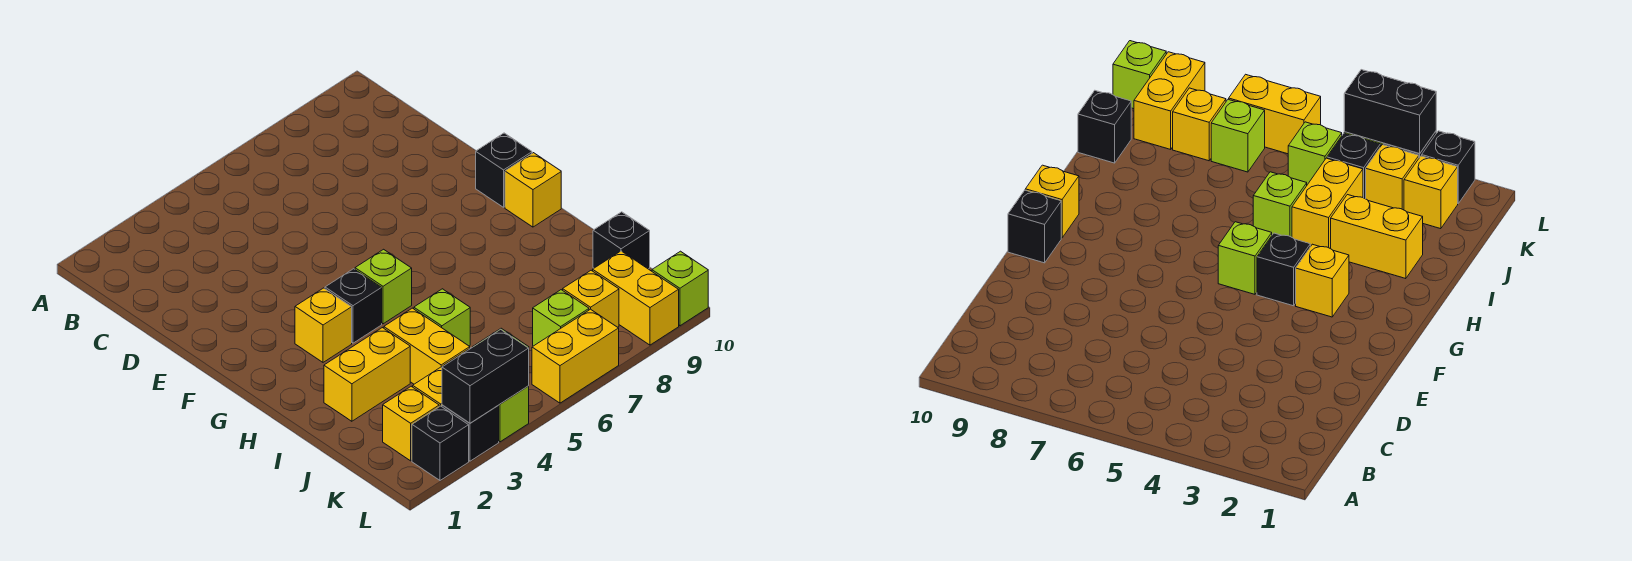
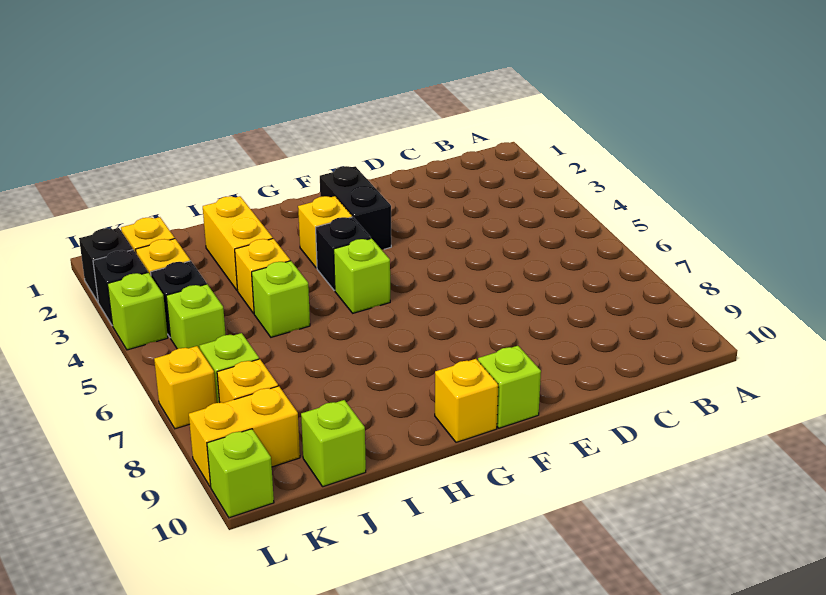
black 1x1 brick [476,133,532,207] -> lime 1x1 brick [478,346,541,428]
yellow 1x2 brick [384,308,470,384] -> yellow 1x1 brick [235,239,290,313]
black 1x1 brick [593,212,650,269] -> lime 1x1 brick [301,400,366,487]
black 1x2 brick [442,329,529,423] -> black 1x2 brick moved to [320,166,391,250]
yellow 1x2 brick [532,309,619,403] -> yellow 1x1 brick [154,346,217,429]

